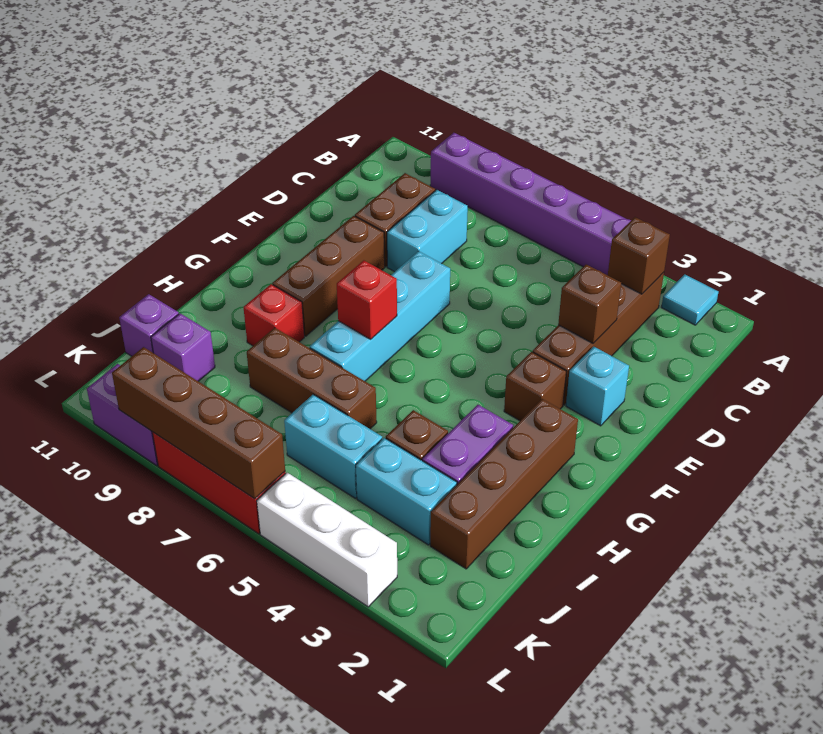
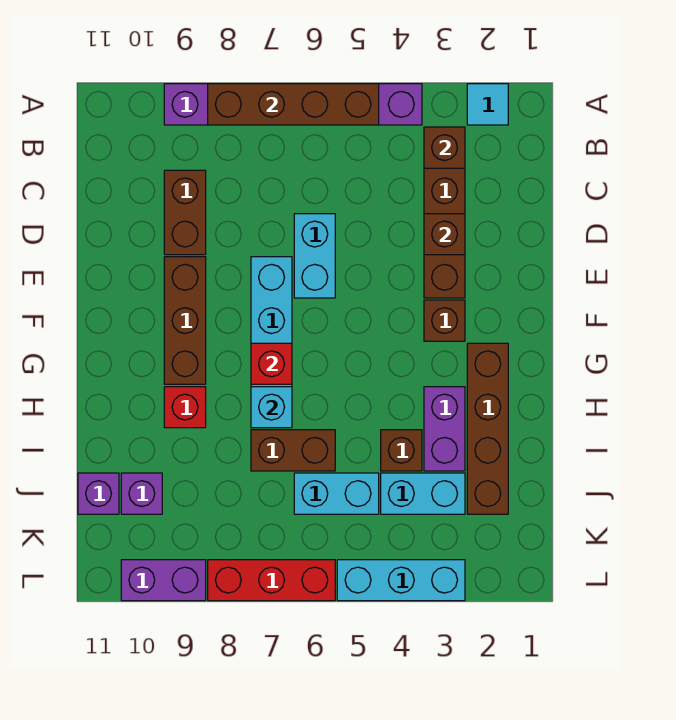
cyan 1x2 brick [387,190,468,272] -> cyan 1x2 brick moved to [294,214,335,298]
cyan 1x1 brick [566,346,629,426] -> cyan 1x1 brick moved to [251,387,292,428]
brown 1x3 brick [247,328,377,429] -> brown 1x2 brick [251,430,335,471]
white 1x3 brick [257,473,397,607] -> cyan 1x3 brick [337,560,465,601]
brown 1x4 brick [112,347,285,499] -> brown 1x4 brick moved to [208,84,379,125]

